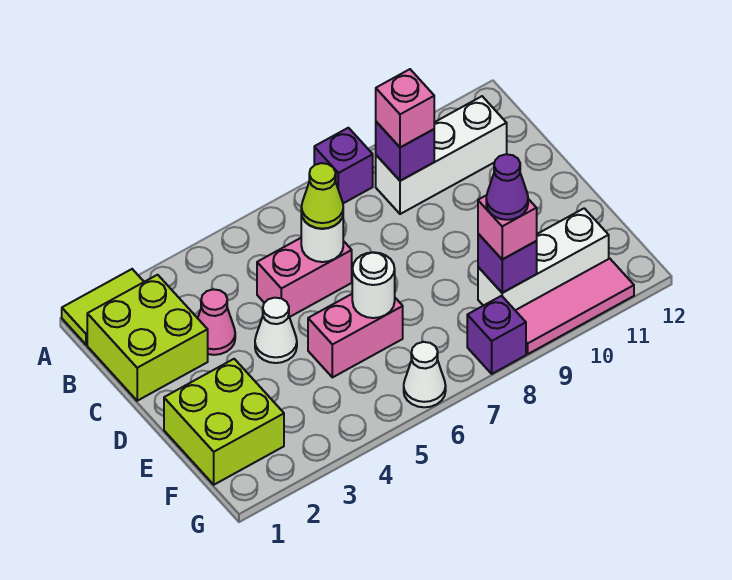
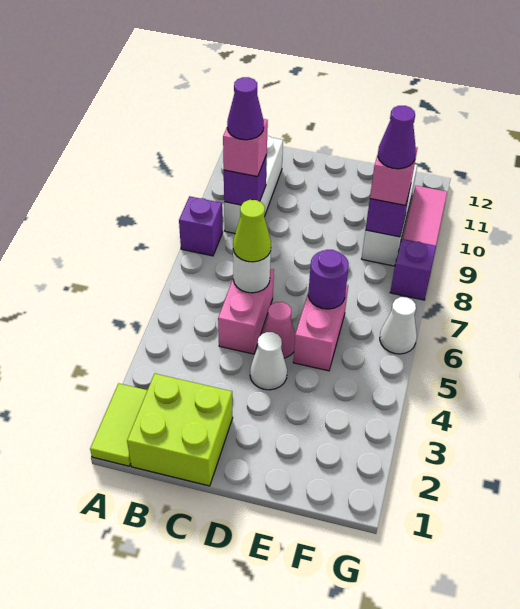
none -> purple 1x1 cone [227,77,264,140]
pink 1x1 cone [198,289,235,355] -> pink 1x1 cone moved to [262,302,295,358]
lime 2x2 brick [164,359,284,485] -> none
white 1x1 round brick [352,252,395,318] -> purple 1x1 round brick [308,250,349,309]

